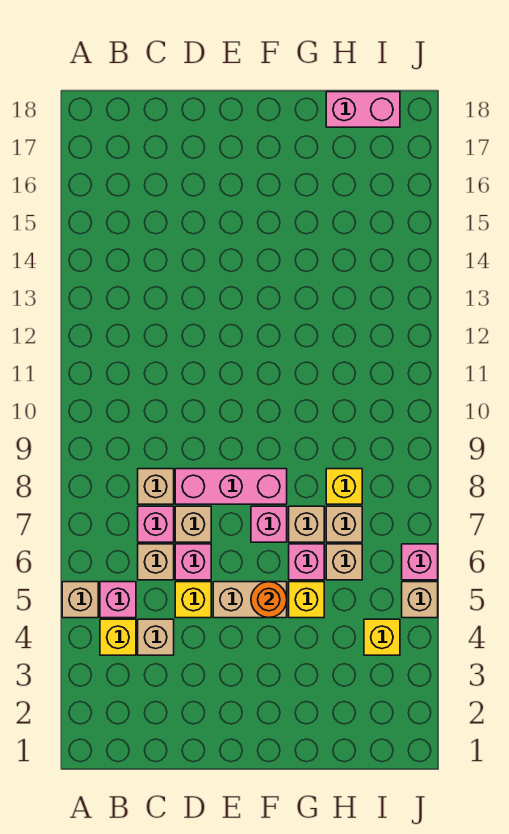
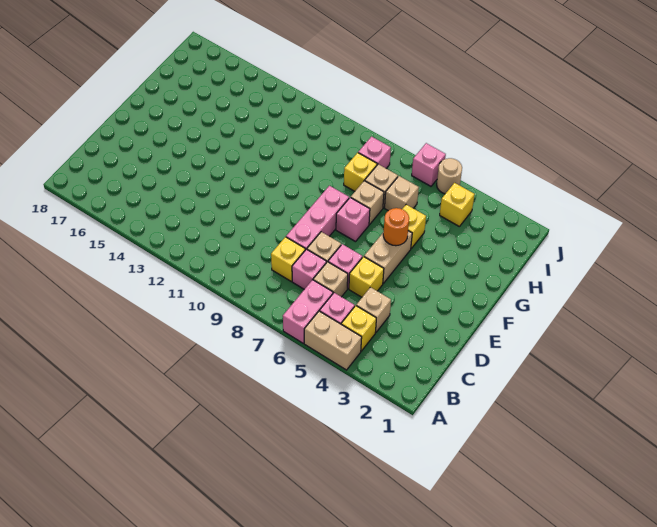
tan 1x1 brick [62,582,98,618] -> tan 1x2 brick [304,311,362,370]
tan 1x1 brick [138,469,174,504] -> yellow 1x1 brick [271,237,305,281]
pink 1x1 brick [289,544,324,580] -> pink 1x1 brick moved to [358,137,391,168]
pink 1x2 brick [326,92,400,127] -> pink 1x2 brick moved to [283,280,333,343]
tan 1x1 brick [402,582,438,618] -> tan 1x1 round brick [437,158,462,194]

